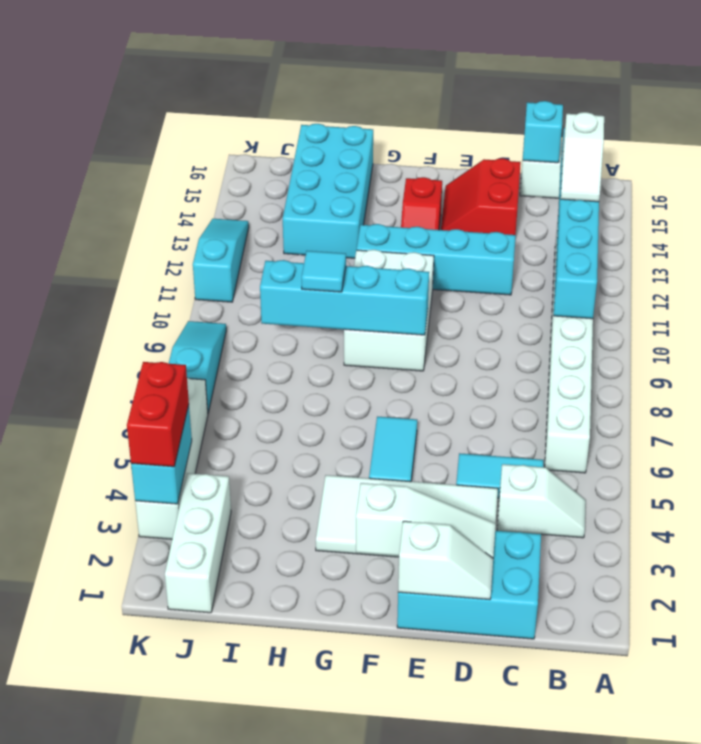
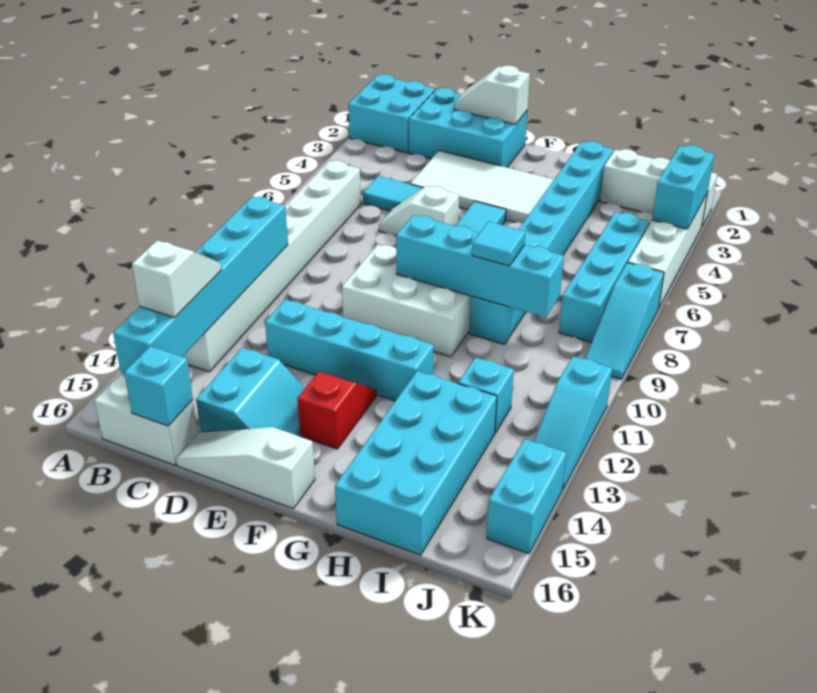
none -> cyan 2x2 brick [348,74,435,153]
white 1x2 slope [497,464,586,538] -> white 1x2 slope moved to [379,186,459,236]
white 1x3 slope [356,483,496,558] -> white 1x3 slope moved to [176,427,315,509]
red 2x2 slope [441,158,521,235] -> cyan 2x2 slope [196,348,305,436]
white 2x3 brick [344,250,434,371] -> white 2x3 brick turned to [342,244,471,357]
none -> cyan 1x8 brick [469,141,613,344]
none -> cyan 1x1 brick [458,357,514,433]
white 1x3 brick [165,473,231,613] -> white 1x3 brick turned to [600,149,717,226]
none -> cyan 1x4 brick [559,212,650,342]
red 1x2 brick [127,362,189,467] -> none
none -> cyan 1x2 brick [487,439,566,554]

